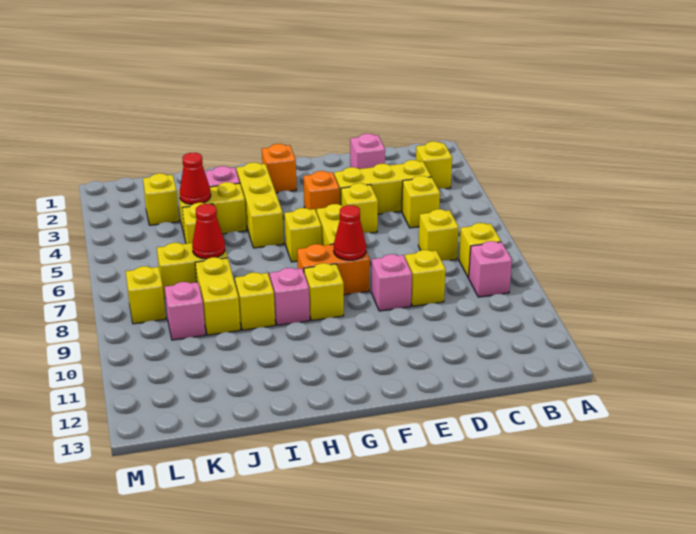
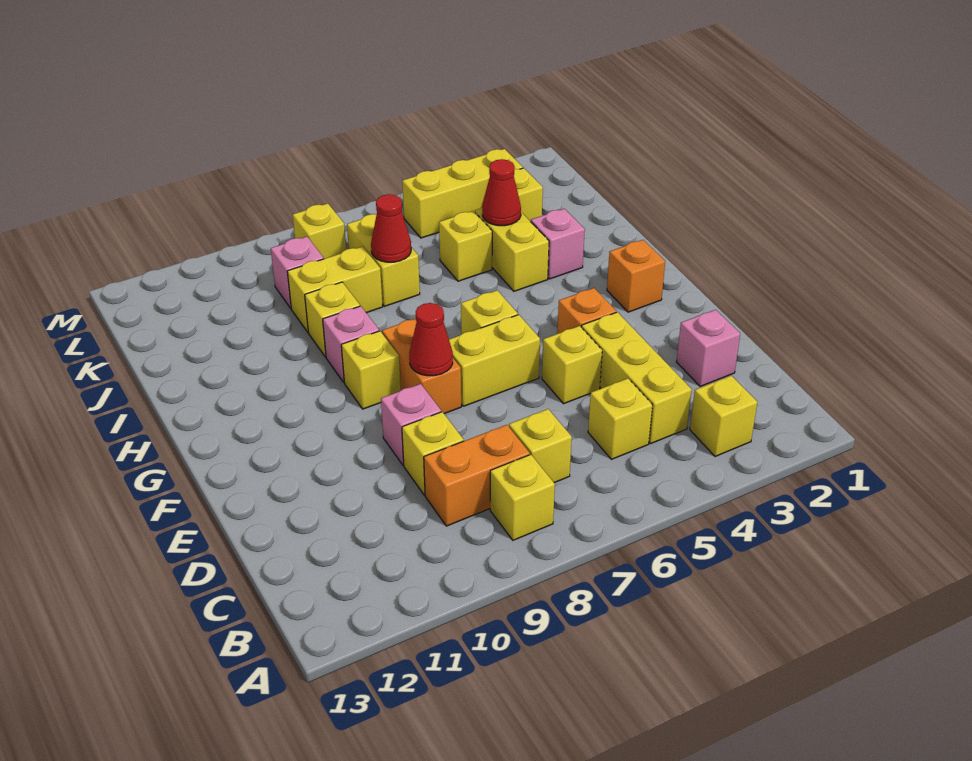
pink 1x1 brick [469,241,512,297] -> none
none -> orange 1x2 brick [424,425,530,526]
yellow 1x3 brick [236,163,284,248] -> yellow 1x3 brick moved to [402,149,523,238]

